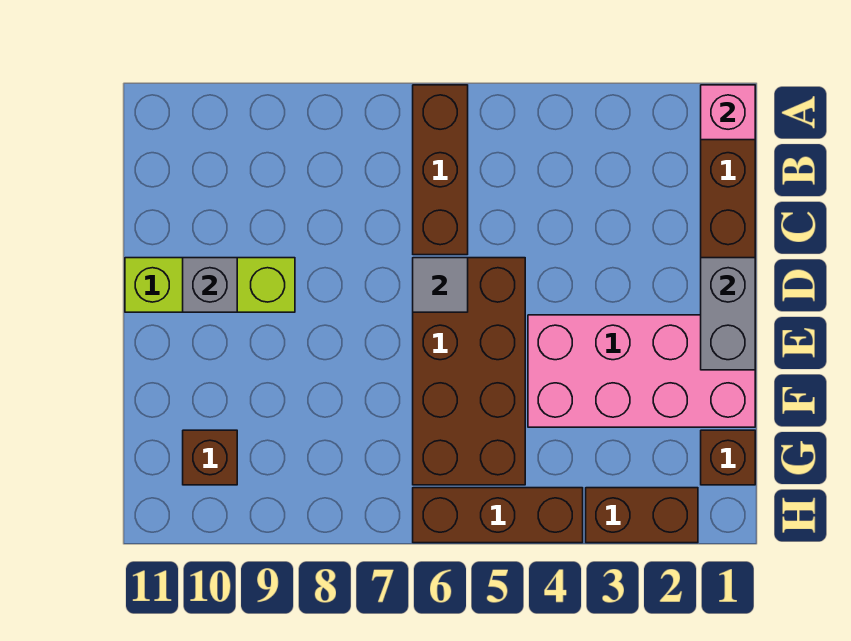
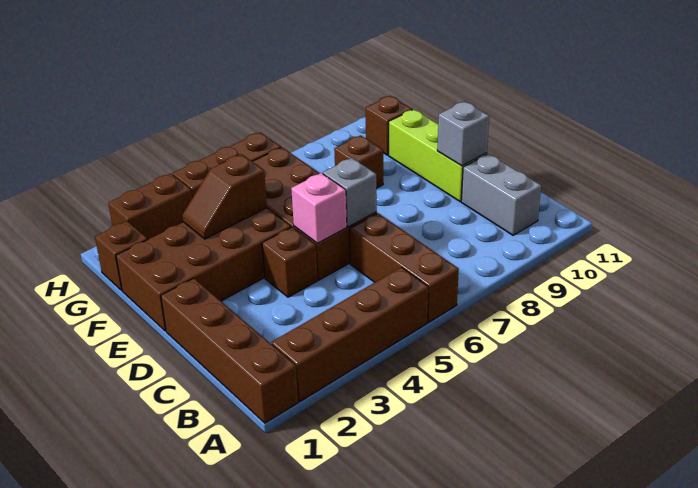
pink 1x1 brick [701,85,755,140] -> pink 1x1 brick moved to [291,173,347,243]
none -> brown 1x4 brick [271,267,428,401]
grey 1x2 brick [701,258,755,370] -> grey 1x2 brick moved to [461,154,541,235]
none -> brown 1x1 brick [262,227,318,297]
grey 1x1 tile [413,258,468,312] -> grey 1x1 brick [323,158,377,227]
lime 1x3 brick [125,258,295,312] -> lime 1x3 brick turned to [389,110,487,202]
pink 2x4 brick [528,315,755,427] -> brown 2x4 brick [116,208,291,331]
none -> brown 1x2 slope [182,154,267,239]
none -> brown 1x1 brick [334,135,383,188]

